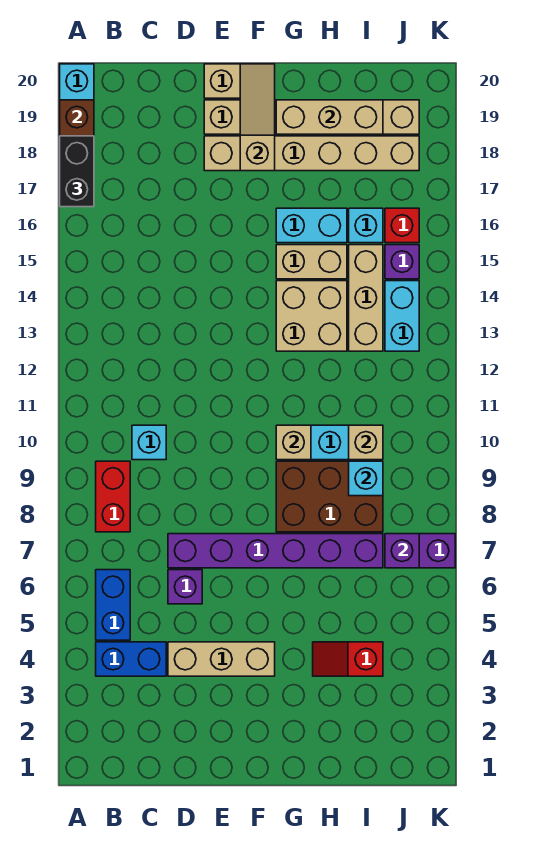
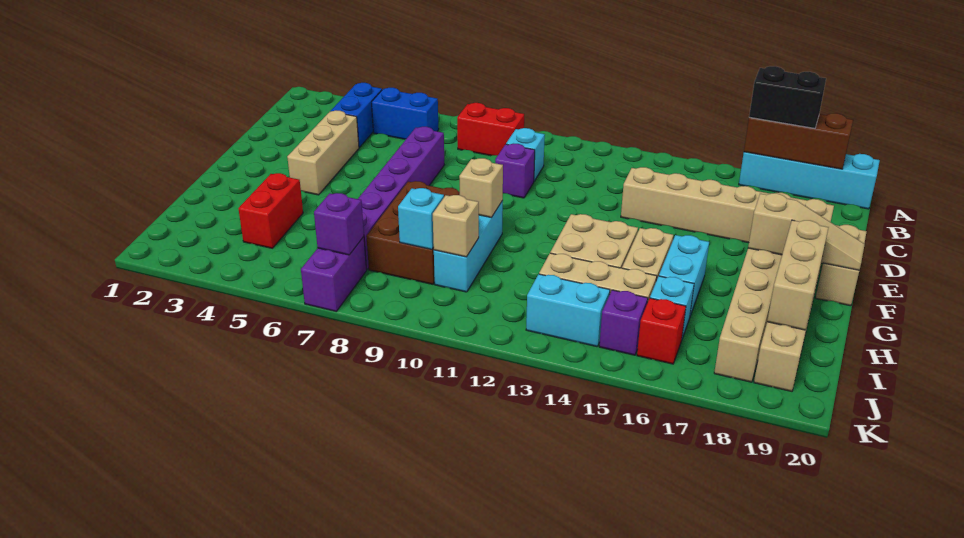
purple 1x1 brick [168,570,202,604] -> purple 1x1 brick moved to [495,144,535,198]
none -> tan 1x6 brick [621,167,834,243]
red 1x2 slope [313,642,383,676] -> red 1x2 brick [238,173,303,248]

